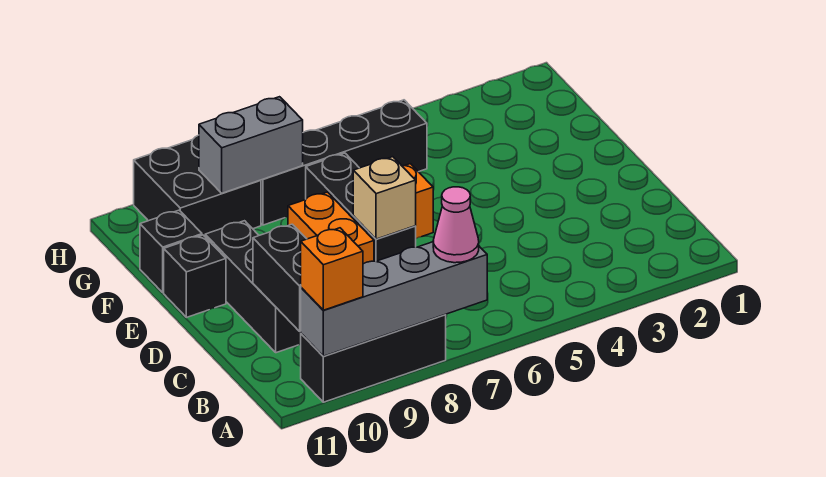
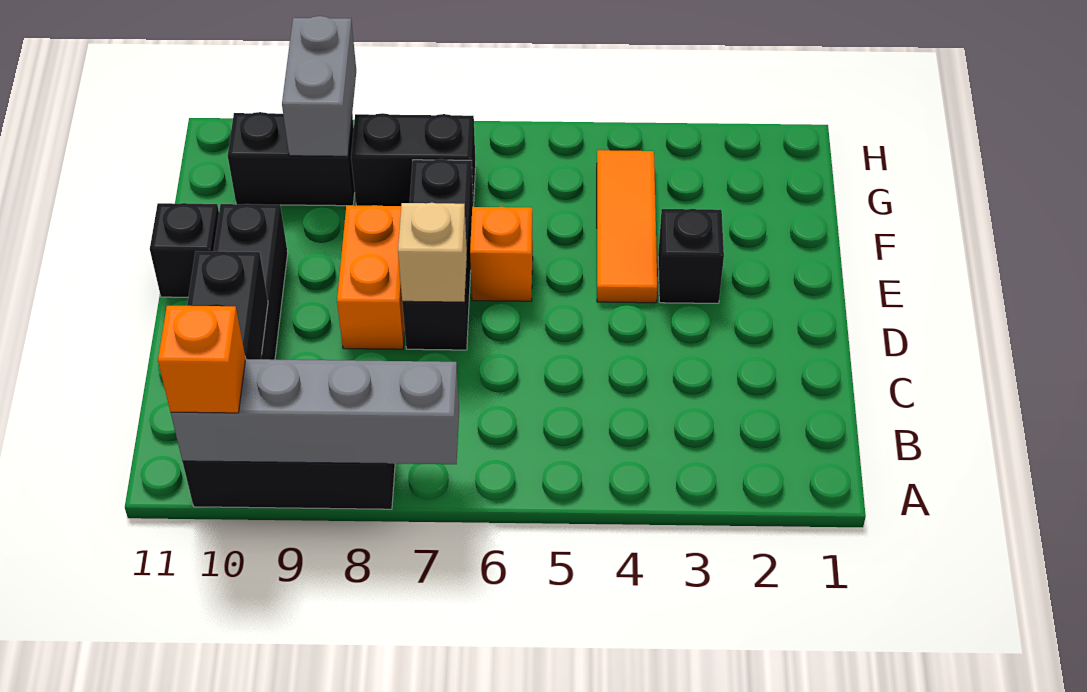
pink 1x1 cone [433,187,479,263] -> none
none -> orange 1x3 tile [597,150,657,303]
black 1x1 brick [140,210,202,293] -> black 1x1 brick moved to [658,209,724,303]
black 1x4 brick [261,100,427,225] -> black 1x2 brick [351,113,476,207]
grey 1x2 brick [199,97,303,193] -> grey 1x2 brick turned to [282,16,356,156]
black 2x2 brick [134,135,261,236] -> black 1x2 brick [228,112,355,206]

